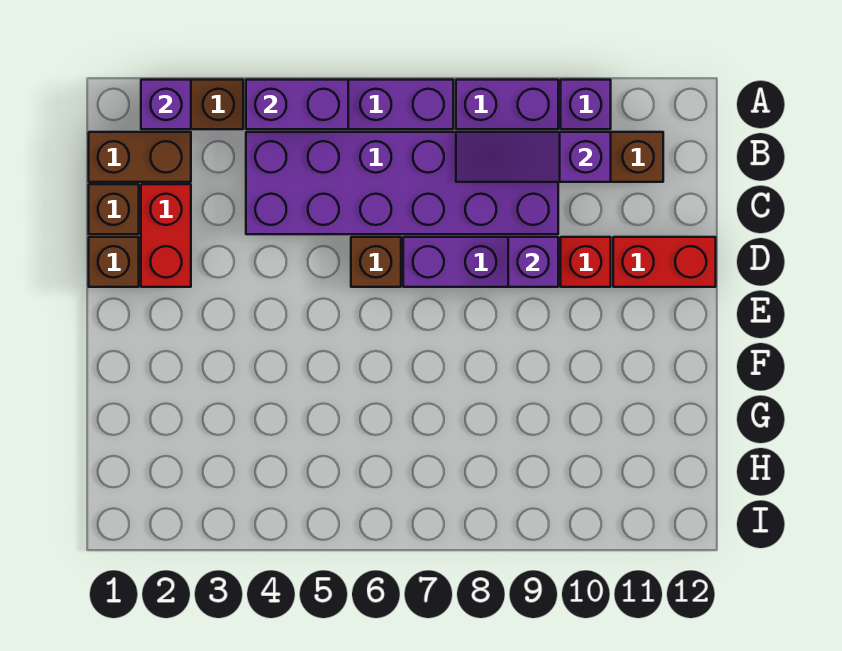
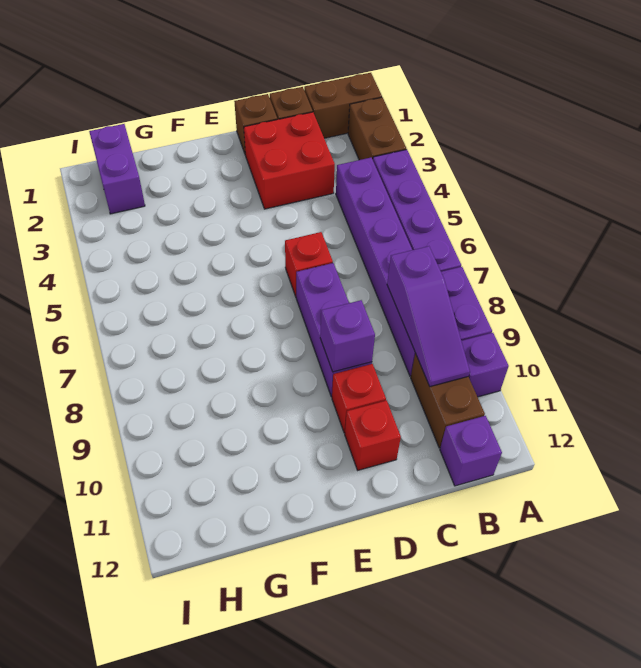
purple 1x1 brick [141,80,191,129] -> purple 1x1 brick moved to [440,416,502,486]
purple 1x2 brick [246,80,348,129] -> purple 1x2 brick moved to [89,124,145,214]
brown 1x2 brick [89,132,191,182] -> brown 1x2 brick turned to [304,73,382,138]
purple 2x6 brick [246,132,558,234] -> purple 1x6 brick [336,158,415,376]
purple 1x3 slope [456,132,611,182] -> purple 1x3 slope turned to [387,246,470,387]
red 1x2 brick [141,184,191,287] -> red 2x2 brick [244,112,335,209]
brown 1x1 brick [351,237,401,287] -> red 1x1 brick [285,232,333,297]
red 1x2 brick [613,237,716,287] -> red 1x1 brick [345,400,401,470]

